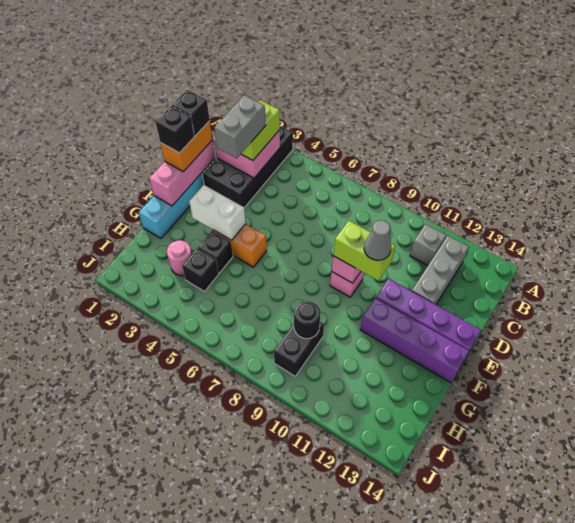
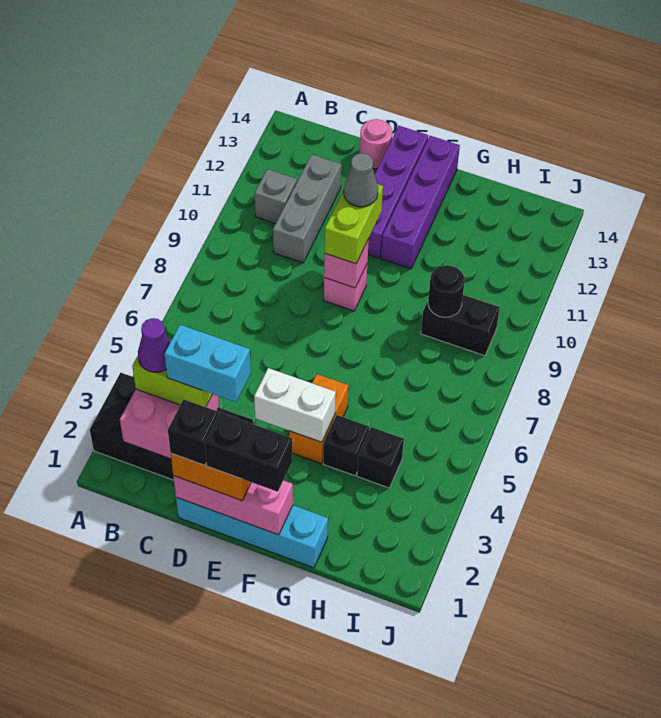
none -> purple 1x1 cone [138,318,170,372]
grey 1x3 brick [412,236,469,305] -> grey 1x3 brick turned to [273,154,341,263]
grey 1x2 brick [214,95,266,158] -> cyan 1x2 brick [165,325,251,402]
black 1x1 brick [156,106,194,153] -> black 1x2 brick [205,412,292,492]
white 1x2 brick [189,185,245,240] -> white 1x2 brick turned to [254,368,336,442]
pink 1x1 round brick [167,240,192,276] -> pink 1x1 round brick moved to [360,119,392,169]

